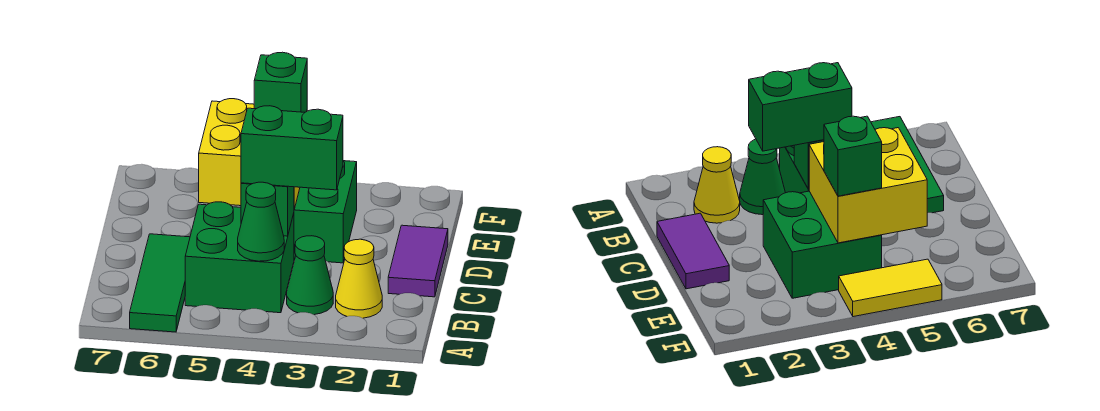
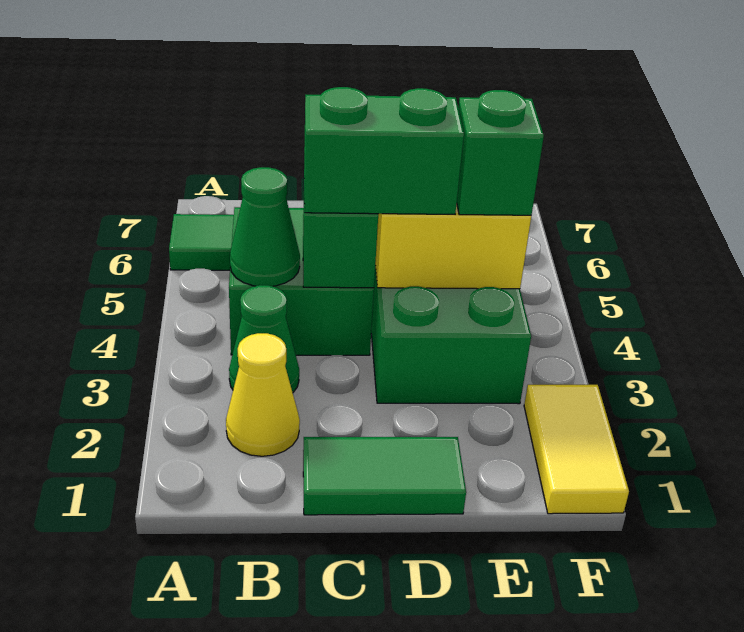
purple 1x2 tile [388,225,448,297] -> green 1x2 tile [303,437,466,515]
green 1x2 brick [241,106,343,190] -> green 1x2 brick turned to [304,87,464,214]
yellow 1x2 tile [839,259,942,317] -> yellow 1x2 tile moved to [524,385,629,514]

